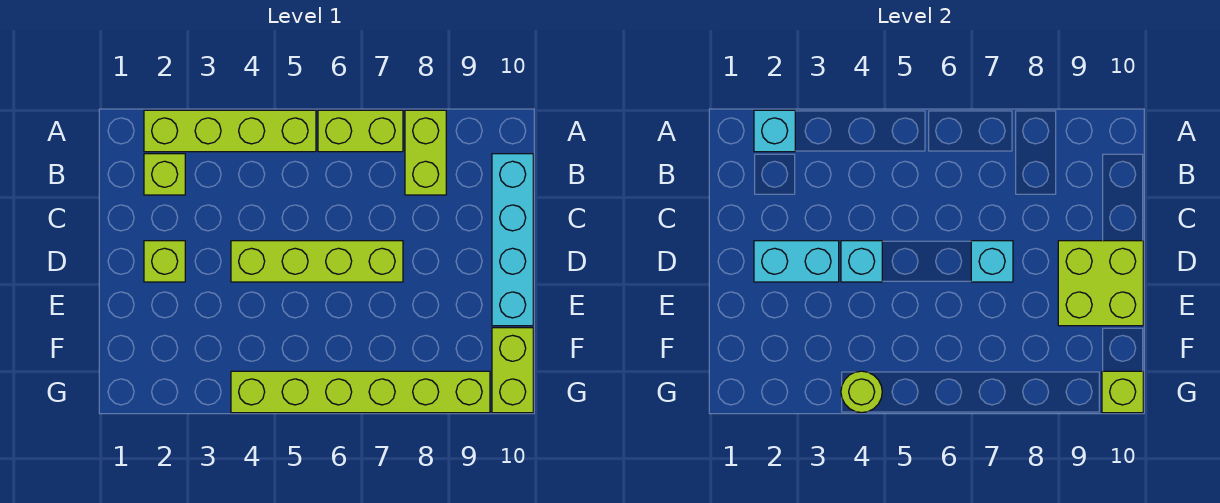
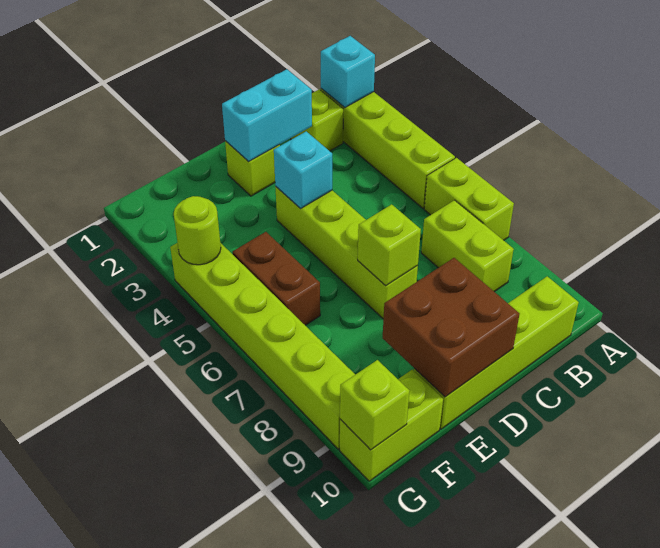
lime 1x2 brick [405,110,446,195] -> lime 1x2 brick turned to [421,200,514,292]
cyan 1x4 brick [492,154,533,326] -> lime 1x4 brick [414,276,579,429]
cyan 1x2 brick [754,241,839,282] -> cyan 1x2 brick turned to [222,69,312,162]
cyan 1x1 brick [971,241,1013,282] -> lime 1x1 brick [358,204,421,286]
lime 2x2 brick [1058,241,1143,326] -> brown 2x2 brick [383,258,519,397]
none -> brown 1x2 brick [232,232,320,325]

